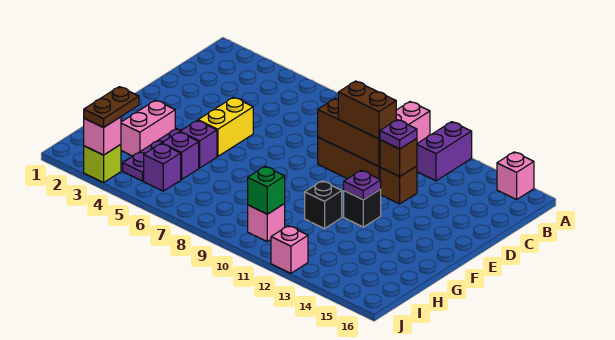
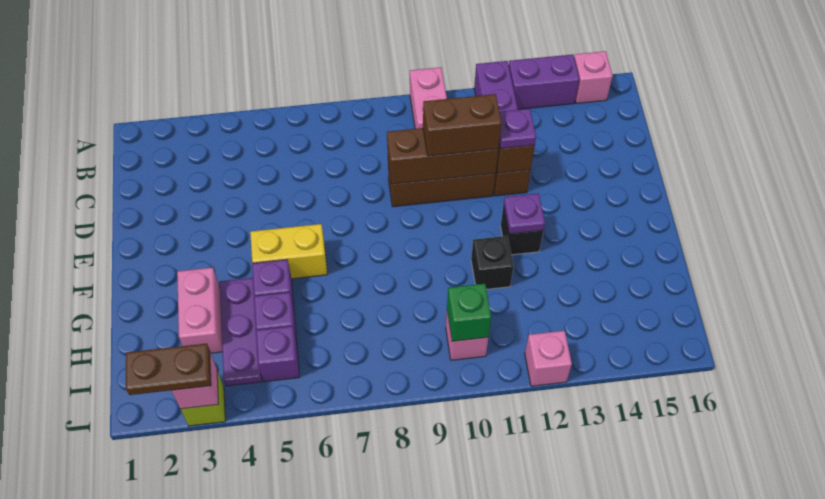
none -> purple 1x2 brick [509,54,579,109]
yellow 1x2 brick [198,97,253,156] -> yellow 1x2 brick turned to [250,224,327,279]
brown 1x2 plate [84,87,139,128] -> brown 1x2 plate turned to [126,343,211,395]

